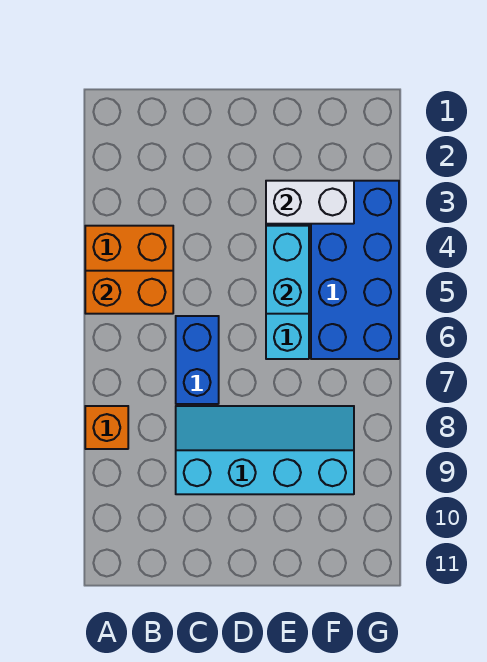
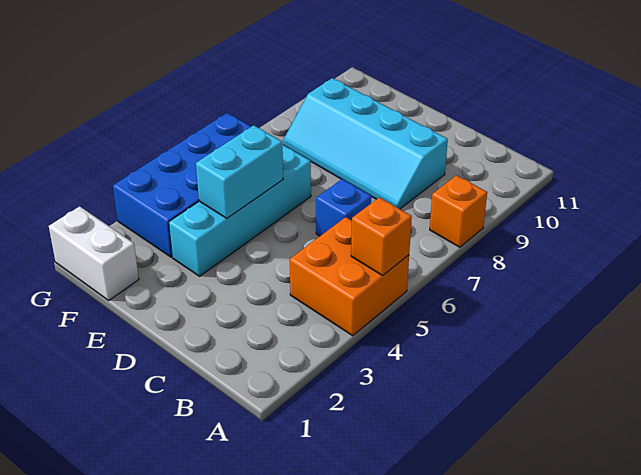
orange 1x2 brick [85,271,173,314] -> orange 1x1 brick [351,197,412,275]
blue 1x2 brick [176,316,219,404] -> blue 1x1 brick [316,179,371,236]
white 1x2 brick [266,181,354,224] -> white 1x2 brick moved to [49,206,139,300]

